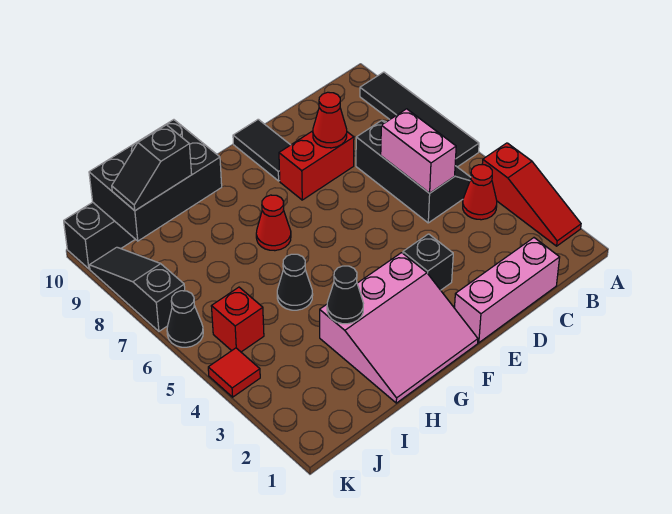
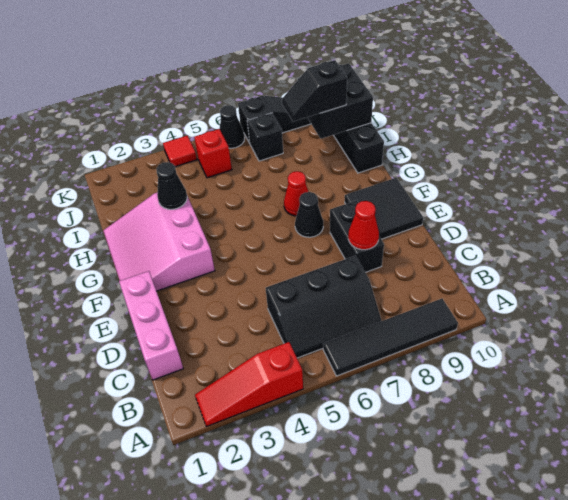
red 1x1 cone [463,165,497,220] -> none
pink 1x2 brick [381,109,456,193] -> none
red 1x2 brick [279,131,354,200] -> black 1x2 brick [330,200,384,272]
black 1x1 brick [403,234,453,290] -> black 1x1 brick moved to [247,113,283,161]
black 1x2 tile [233,119,290,181] -> black 2x2 tile [345,178,423,239]
black 1x1 cone [277,254,313,310] -> black 1x1 cone moved to [295,192,323,237]
black 2x3 brick [89,120,222,241] -> black 2x2 brick [298,63,373,139]
black 1x2 slope [112,125,192,211] -> black 1x2 slope turned to [282,60,347,121]

